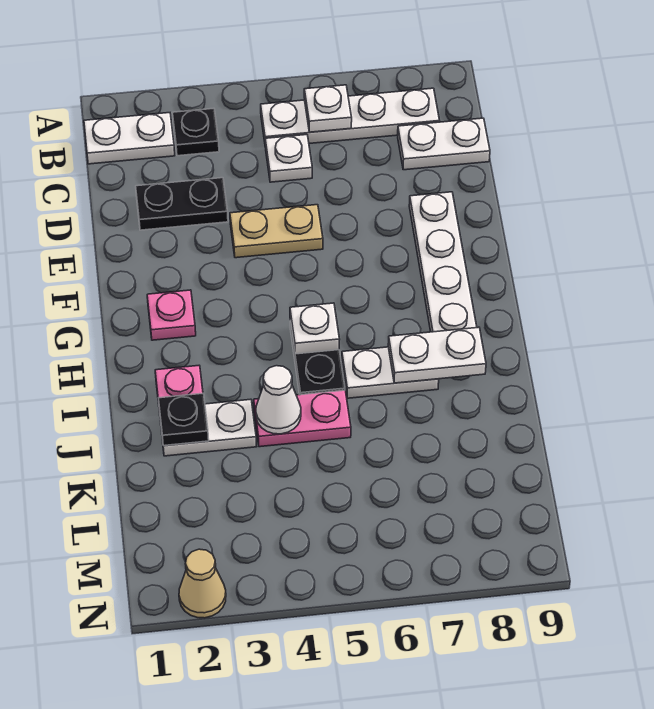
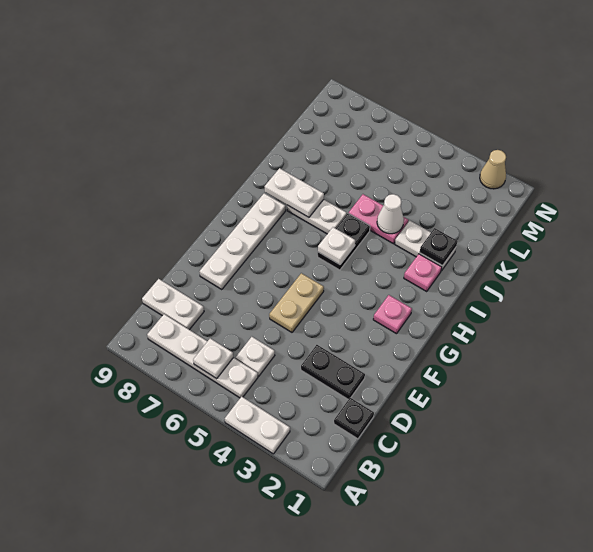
white 1x2 plate [84,113,175,164] -> white 1x2 plate moved to [225,396,290,454]
black 1x1 plate [173,108,219,156] -> black 1x1 plate moved to [334,398,374,439]
tan 1x2 plate [230,205,323,258] -> tan 1x2 plate turned to [269,273,324,332]

